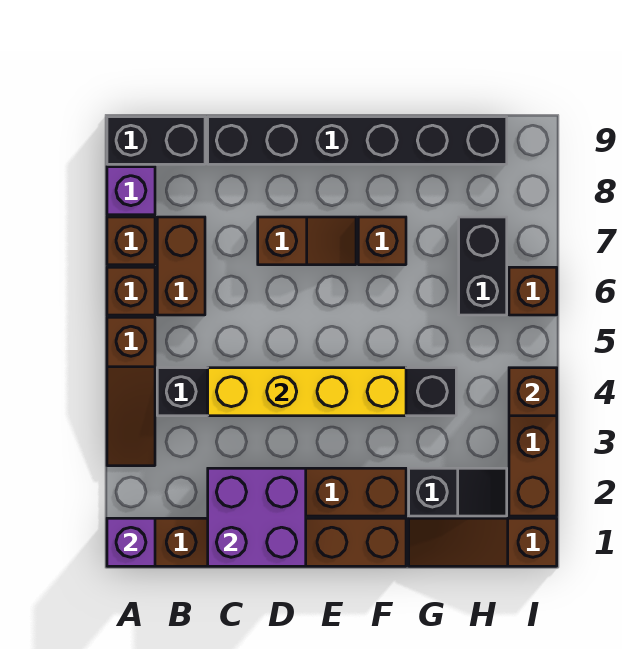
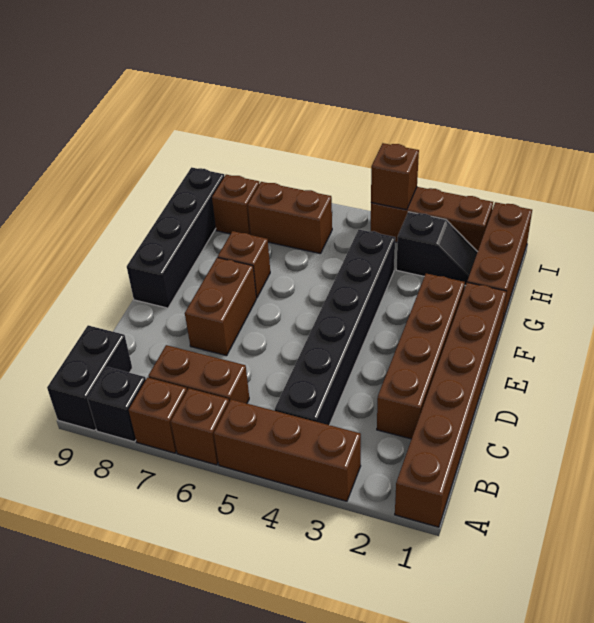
purple 1x1 brick [107,518,155,566] -> none
brown 1x3 slope [107,317,155,466] -> brown 1x3 brick [214,400,361,501]
purple 1x1 brick [107,167,155,215] -> black 1x1 brick [87,367,146,442]
purple 2x2 brick [208,468,306,566] -> none
yellow 1x4 brick [208,368,406,416] -> none
black 1x6 brick [208,117,507,164] -> black 1x4 brick [127,167,224,308]
brown 1x2 slope [258,217,356,265] -> brown 1x2 brick [185,258,256,356]
brown 1x3 slope [409,518,557,566] -> brown 1x3 brick [467,202,532,322]
black 1x2 slope [409,468,507,516] -> black 1x2 slope turned to [396,212,477,286]
black 1x2 brick [459,217,507,315] -> brown 1x2 brick [248,182,332,254]
brown 1x1 brick [509,267,557,315] -> brown 1x1 brick moved to [212,175,259,235]

